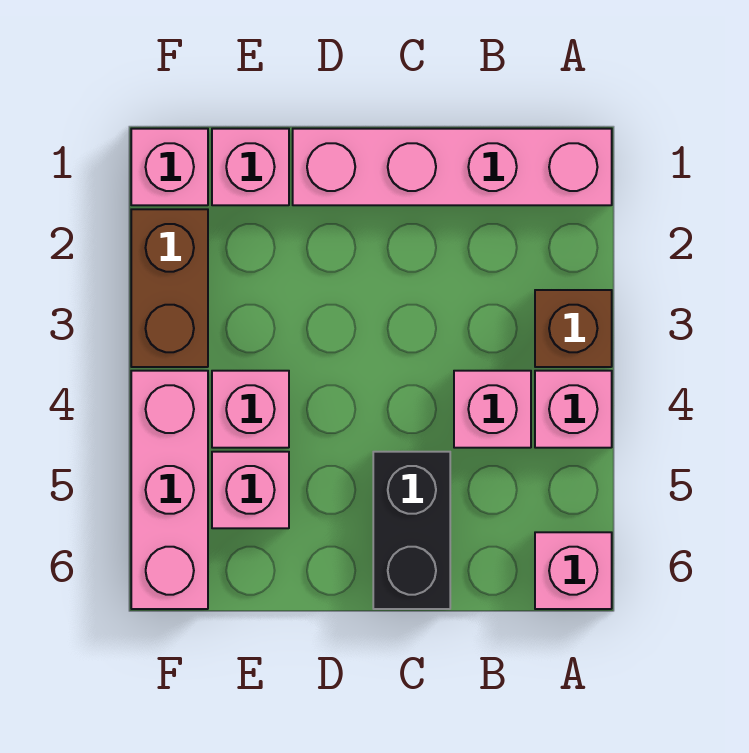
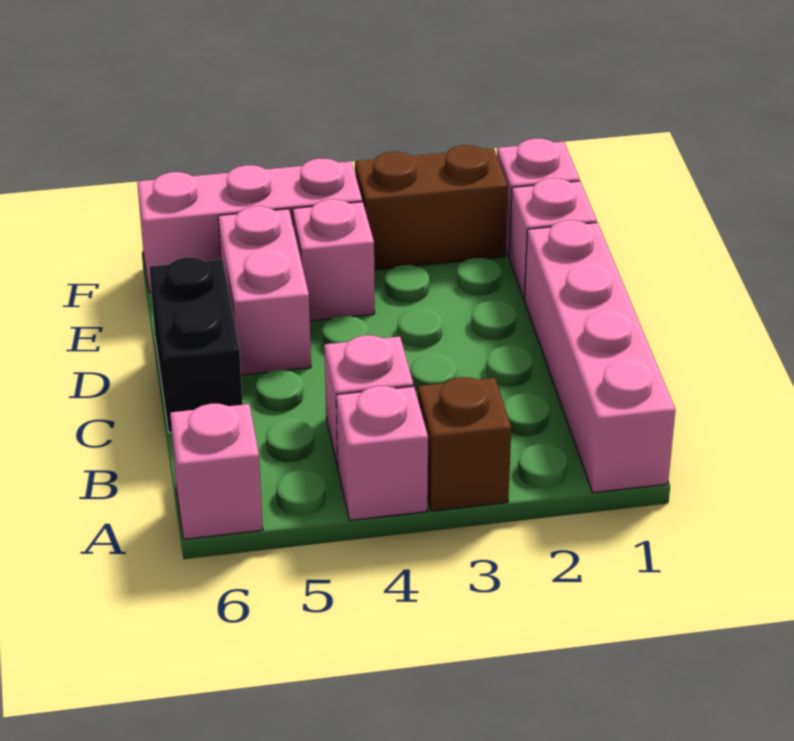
black 1x2 brick [373,452,450,609] -> black 1x2 brick turned to [149,257,243,433]
pink 1x1 brick [212,452,289,528] -> pink 1x2 brick [218,206,311,375]

